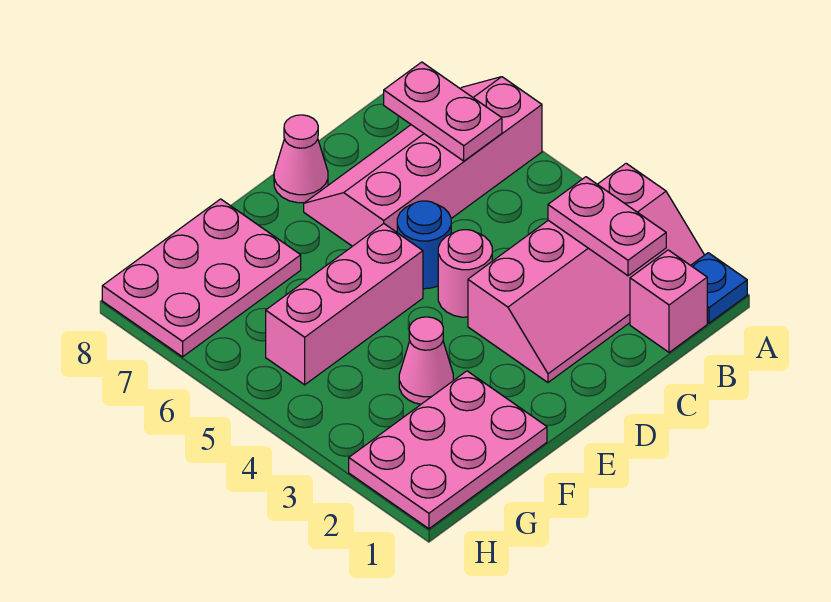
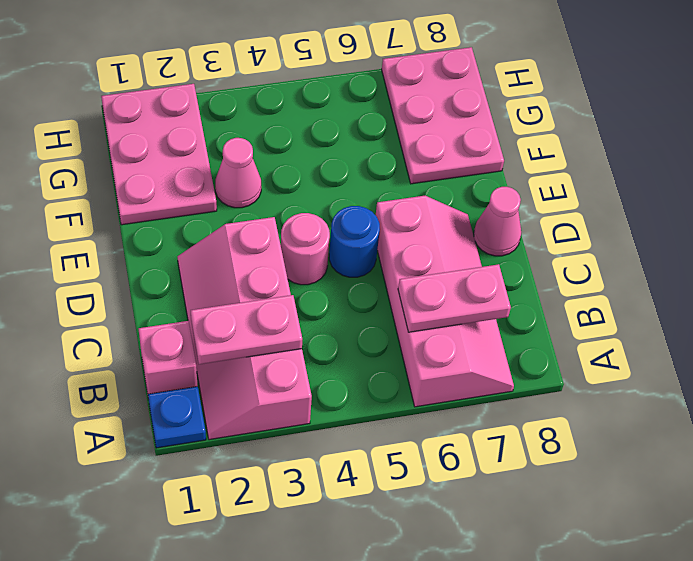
pink 1x3 brick [266,224,423,385] -> none

